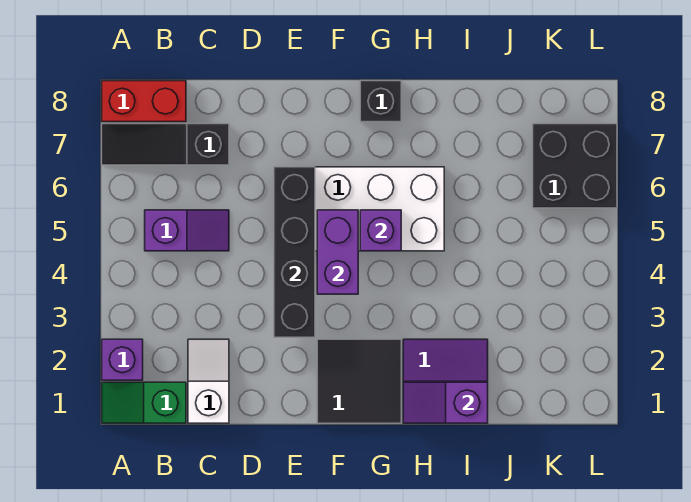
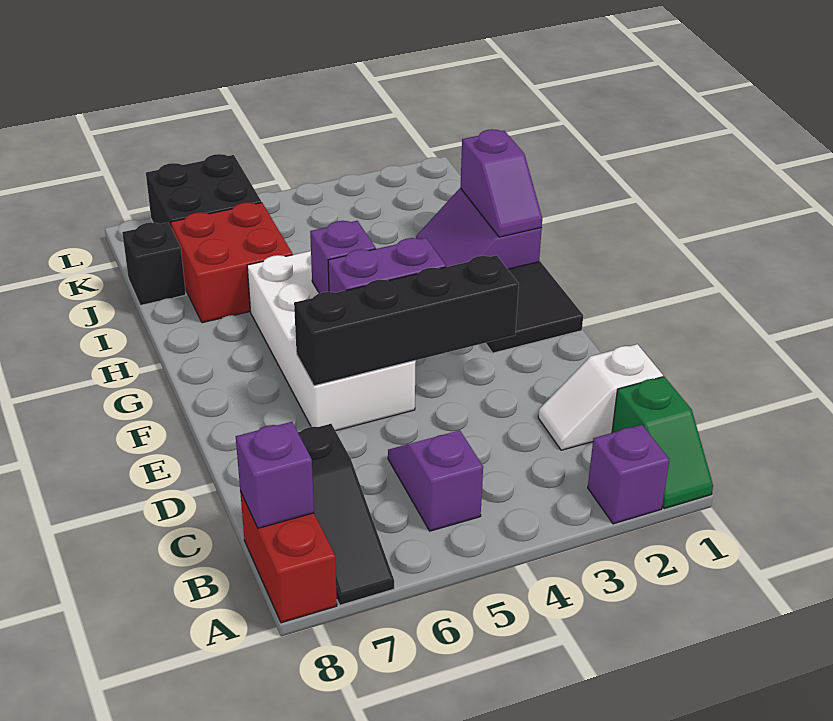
none -> purple 1x1 brick [236,422,314,528]
black 1x1 brick [360,81,401,122] -> black 1x1 brick moved to [122,222,186,306]
none -> red 2x2 brick [171,202,293,323]

